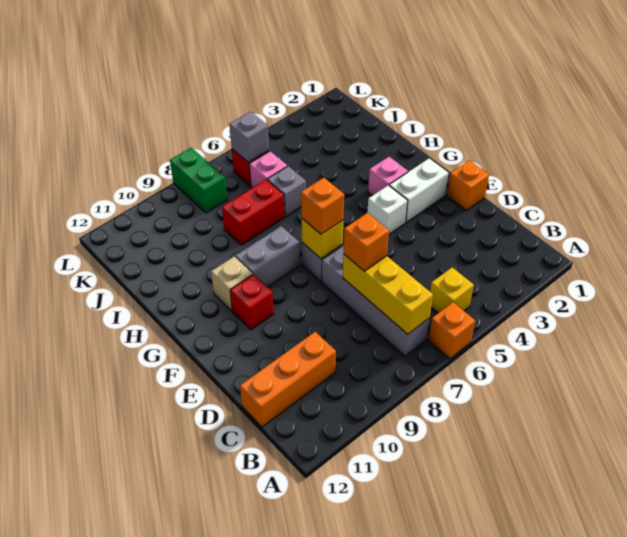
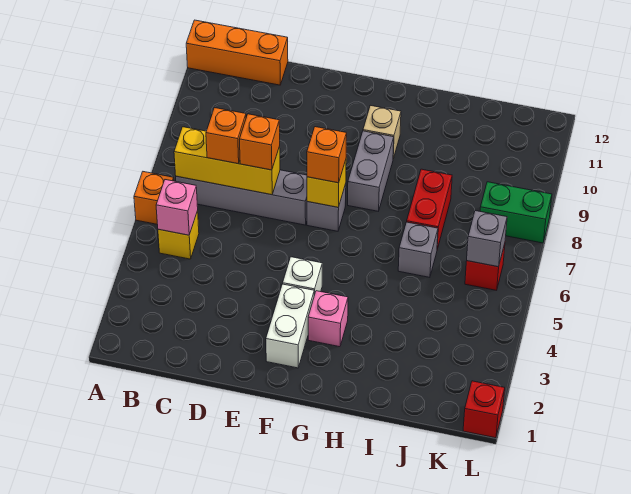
orange 1x3 brick [240,332,336,427] -> orange 1x3 brick turned to [186,20,288,85]
orange 1x1 brick [447,160,489,211] -> orange 1x1 brick moved to [206,108,246,164]
red 1x1 brick [230,275,274,330] -> red 1x1 brick moved to [463,381,505,438]
pink 1x1 brick [249,151,287,188] -> pink 1x1 brick moved to [156,180,198,235]

